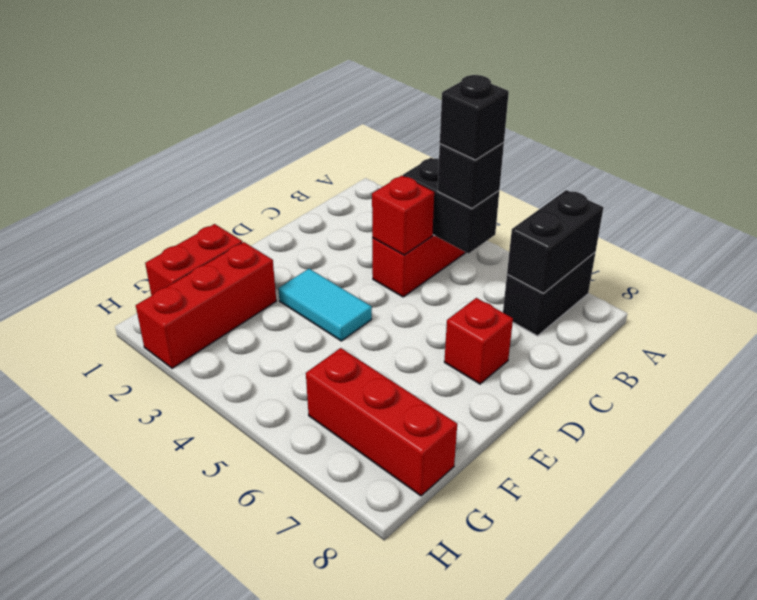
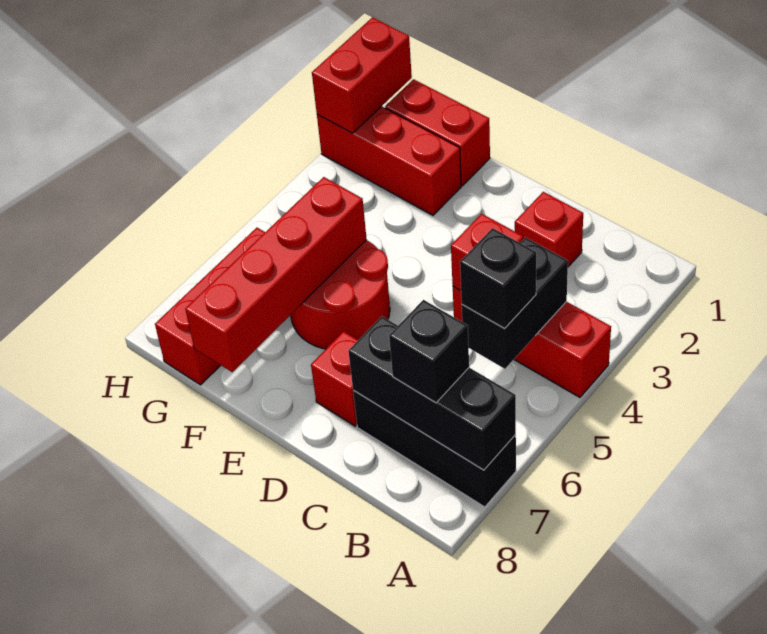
black 1x2 brick [503,253,595,336] -> black 1x3 brick [353,390,516,507]
black 1x2 brick [507,190,604,294] -> black 1x3 brick [349,316,516,470]
black 1x1 brick [440,75,509,160] -> black 1x1 brick moved to [389,300,469,403]
none -> red 1x1 brick [515,192,583,267]
cyan 1x2 tile [278,269,372,341] -> none
none -> red 2x2 round brick [291,240,390,349]
none -> red 1x4 brick [185,177,367,372]
none -> red 1x2 brick [312,17,412,133]

